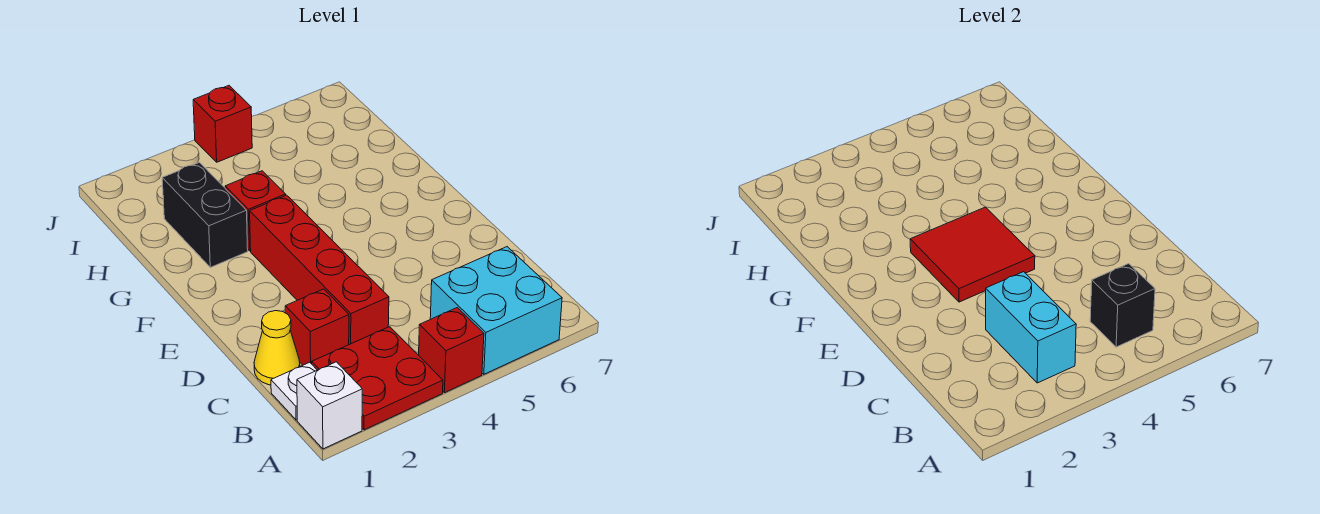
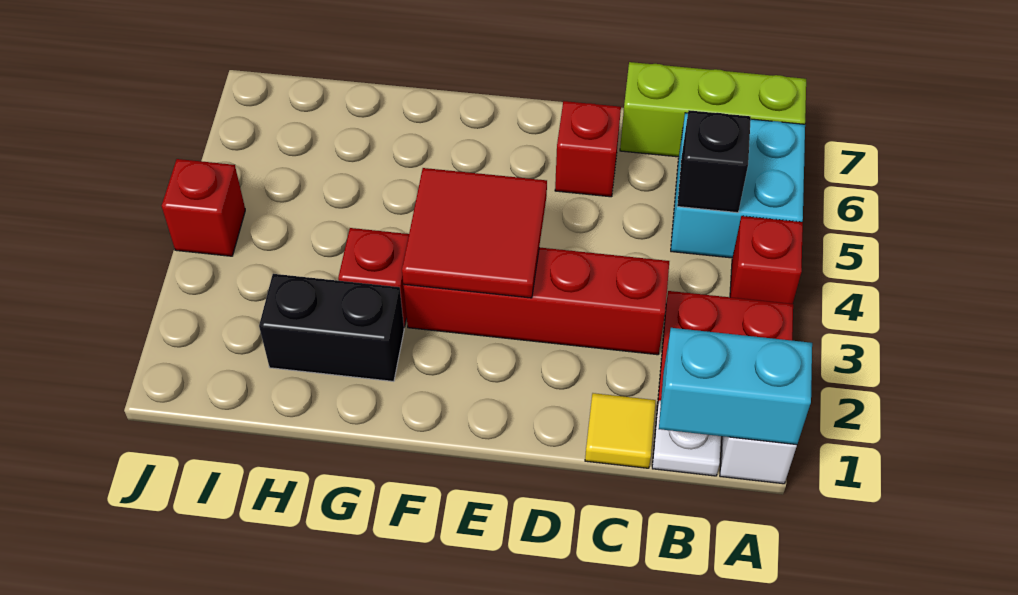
none -> lime 1x3 brick [620,62,806,157]
cyan 1x2 brick [986,272,1076,383] -> cyan 1x2 brick moved to [659,328,812,445]
yellow 1x1 cone [254,311,300,385] -> yellow 1x1 tile [585,393,656,468]
red 1x1 brick [285,289,349,365] -> red 1x1 brick moved to [555,101,621,197]

